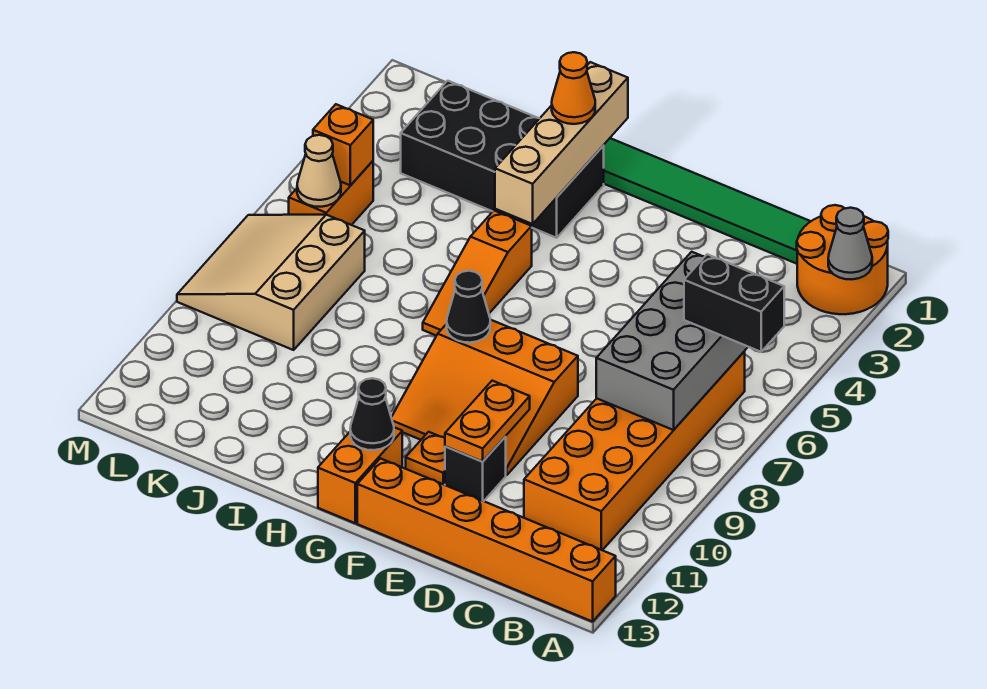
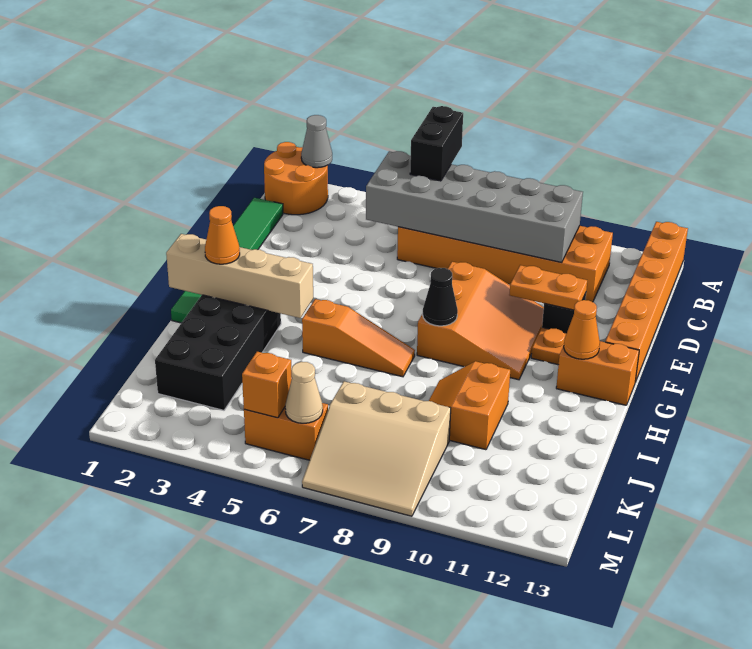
grey 2x4 brick [596,252,748,430] -> grey 2x6 brick [366,151,583,262]
black 1x1 cone [350,378,394,450] -> orange 1x1 cone [564,300,600,359]
none -> orange 2x2 slope [429,361,510,450]

